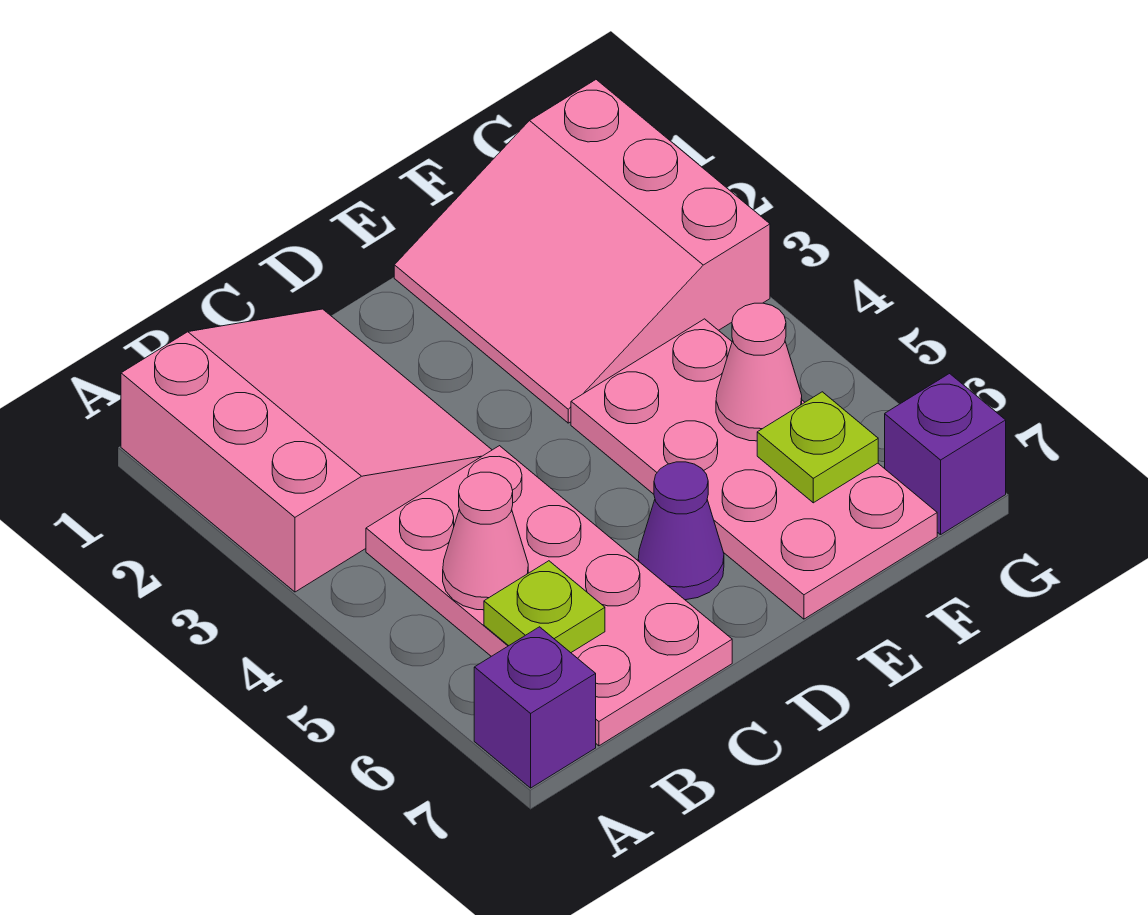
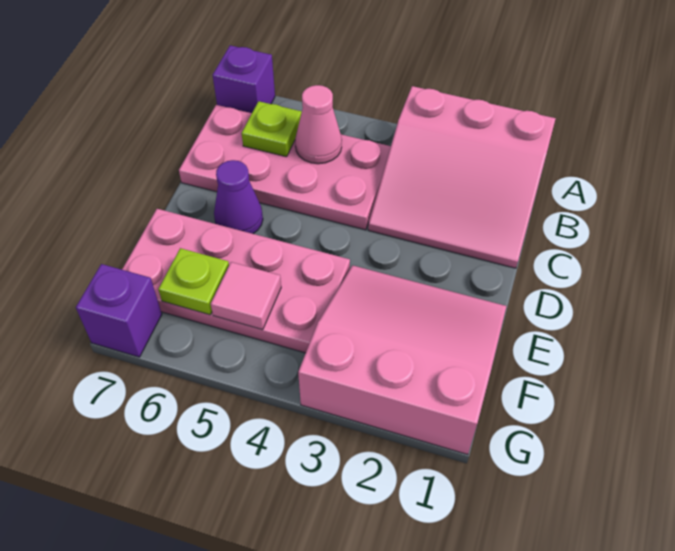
pink 1x1 cone [716,303,802,441] -> pink 1x1 tile [211,262,281,330]

